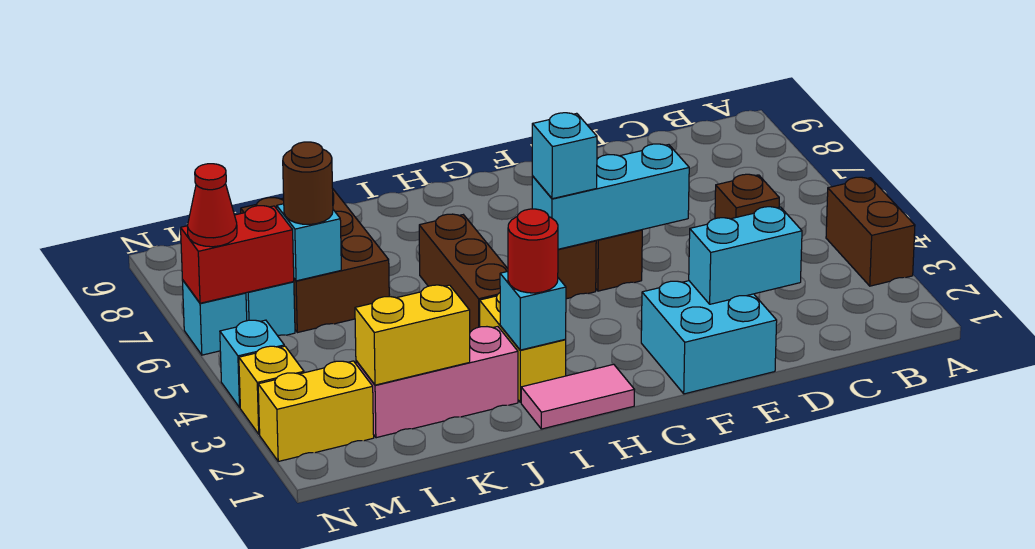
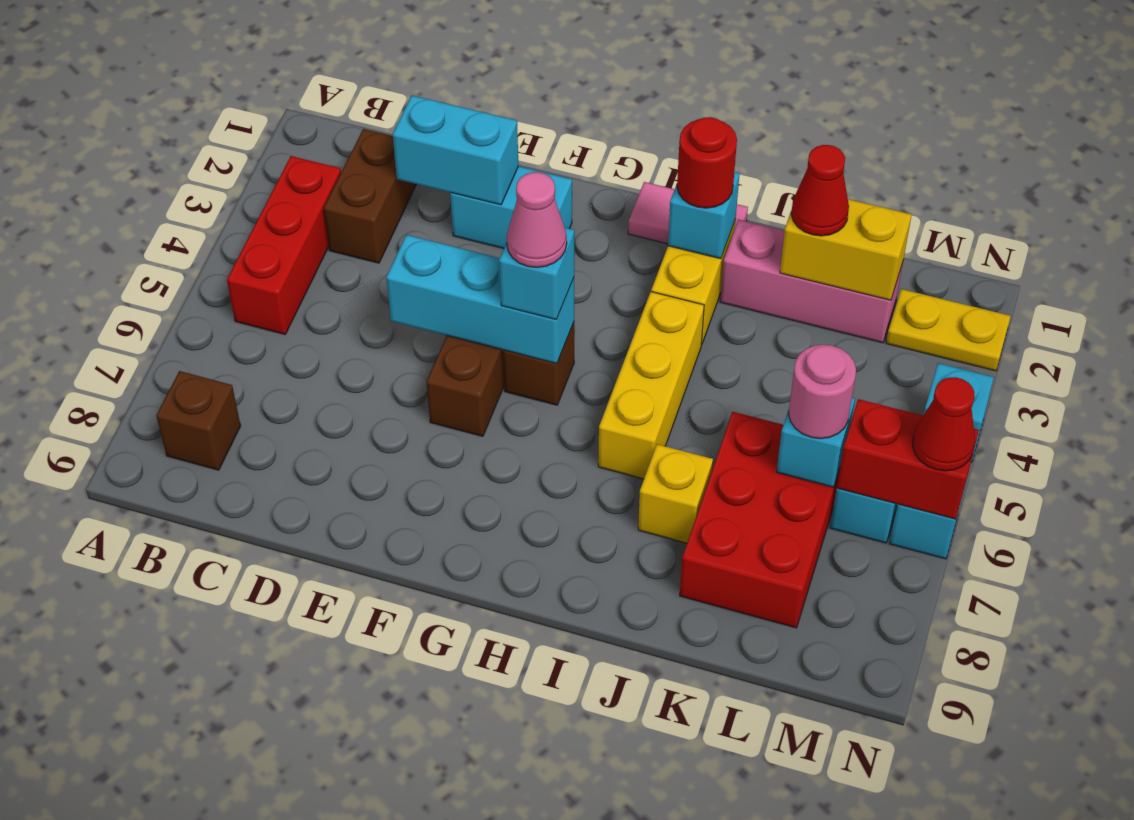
brown 1x2 brick [826,177,915,286] -> brown 1x2 brick moved to [324,129,416,263]
none -> red 1x3 brick [227,156,341,334]
brown 1x1 brick [715,174,779,219] -> brown 1x1 brick moved to [156,371,240,470]
cyan 2x2 brick [641,281,777,394] -> cyan 1x2 brick [450,166,572,248]
none -> pink 1x1 cone [507,172,567,267]
brown 1x3 brick [419,214,508,332] -> yellow 1x3 brick [598,292,704,479]
none -> red 1x1 cone [791,145,849,236]
brown 2x3 brick [241,189,389,333] -> red 2x3 brick [680,412,840,628]
brown 1x1 round brick [283,142,333,224] -> pink 1x1 round brick [789,344,856,439]
yellow 1x2 brick [258,361,374,461] -> yellow 1x2 plate [886,289,1011,371]
yellow 1x1 brick [239,346,304,434] -> yellow 1x1 brick moved to [638,444,713,543]

